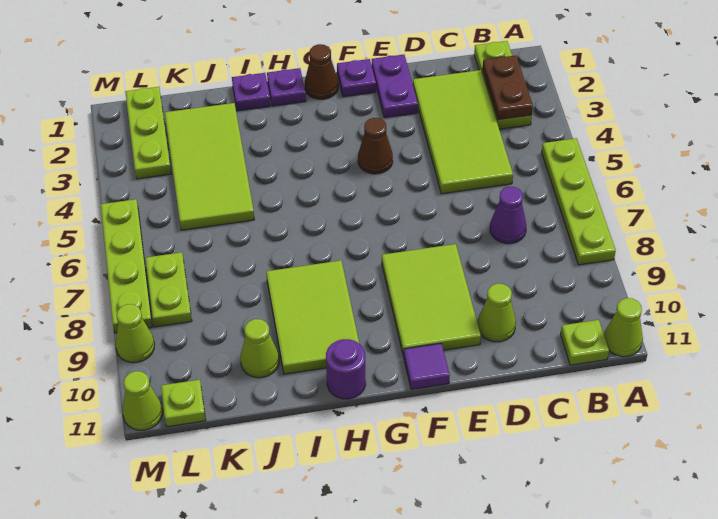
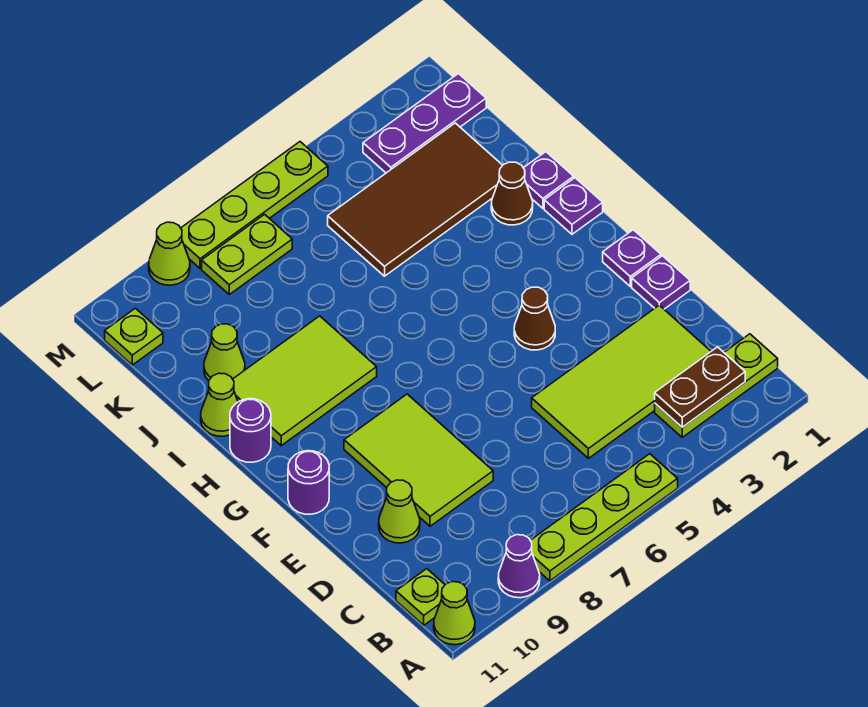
purple 1x1 cone [490,187,526,244] -> purple 1x1 cone moved to [498,535,540,598]
purple 1x2 plate [372,55,418,118] -> purple 1x1 plate [632,256,690,309]
lime 2x3 tile [382,244,481,356] -> lime 2x3 tile turned to [344,394,493,526]
purple 1x1 tile [404,343,450,389] -> purple 1x1 round brick [288,451,329,514]
brown 1x1 cone [305,44,338,99] -> brown 1x1 cone moved to [491,162,533,225]
lime 2x4 tile [165,103,254,230] -> brown 2x4 tile [328,123,503,276]
lime 1x3 plate [125,87,171,179] -> purple 1x3 plate [363,74,486,173]
lime 1x1 cone [122,371,163,430] -> lime 1x1 cone moved to [201,373,238,436]

